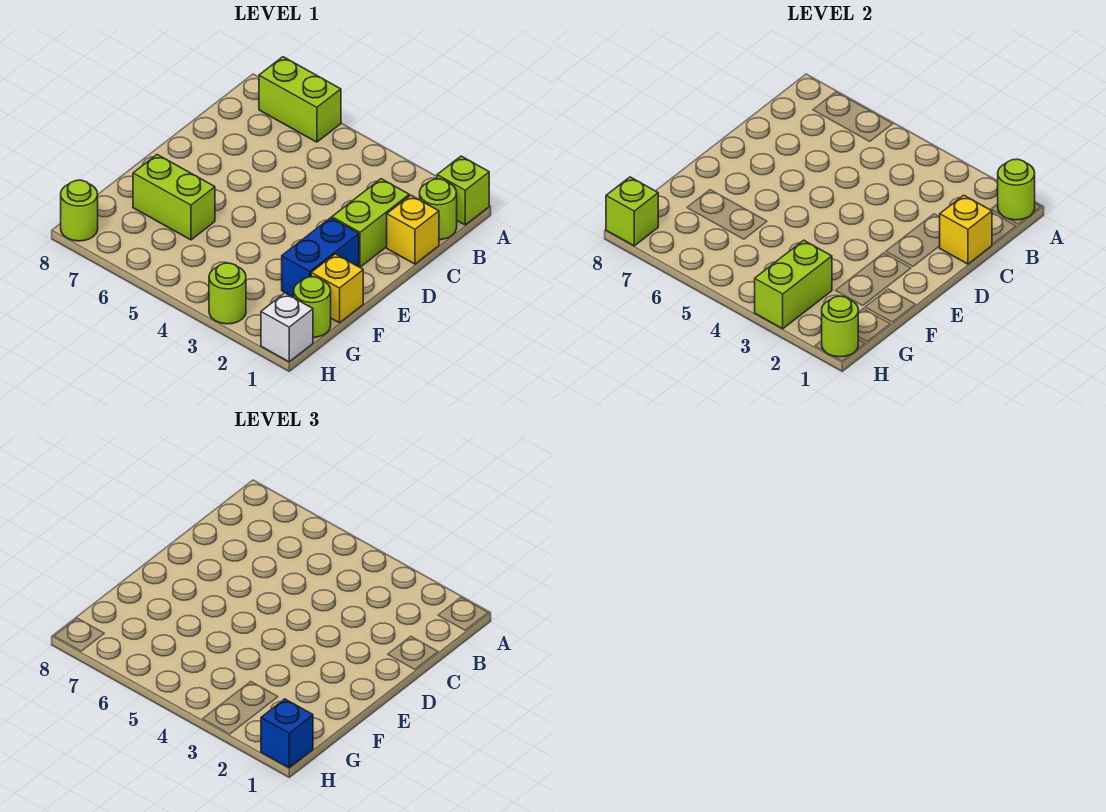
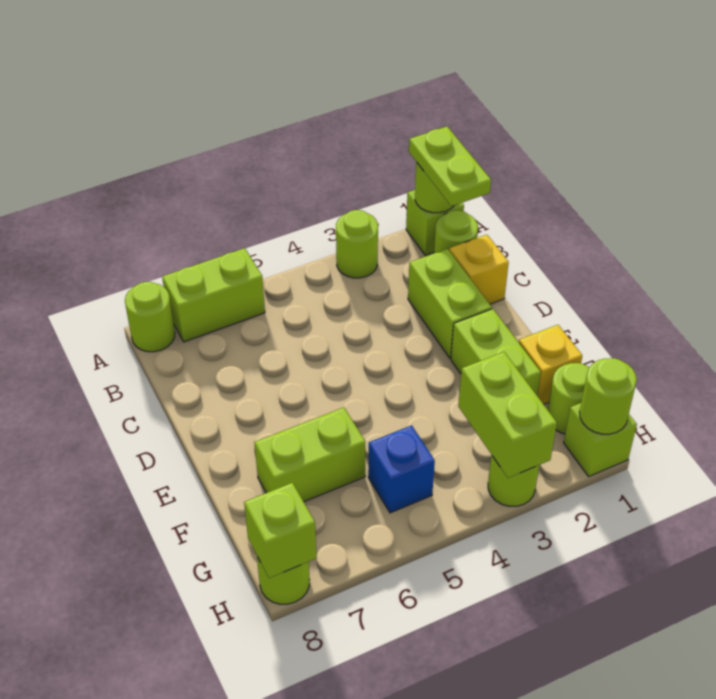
none -> lime 1x2 plate [409,127,491,206]
none -> lime 1x1 round brick [336,210,378,278]
none -> lime 1x1 round brick [125,282,175,352]
yellow 1x1 brick [940,195,992,264] -> none
blue 1x2 brick [282,218,359,297] -> lime 1x2 brick [451,309,541,395]
white 1x1 brick [261,293,313,362] -> lime 1x1 brick [564,403,637,476]
blue 1x1 brick [261,699,313,768] -> blue 1x1 brick moved to [368,425,435,513]

